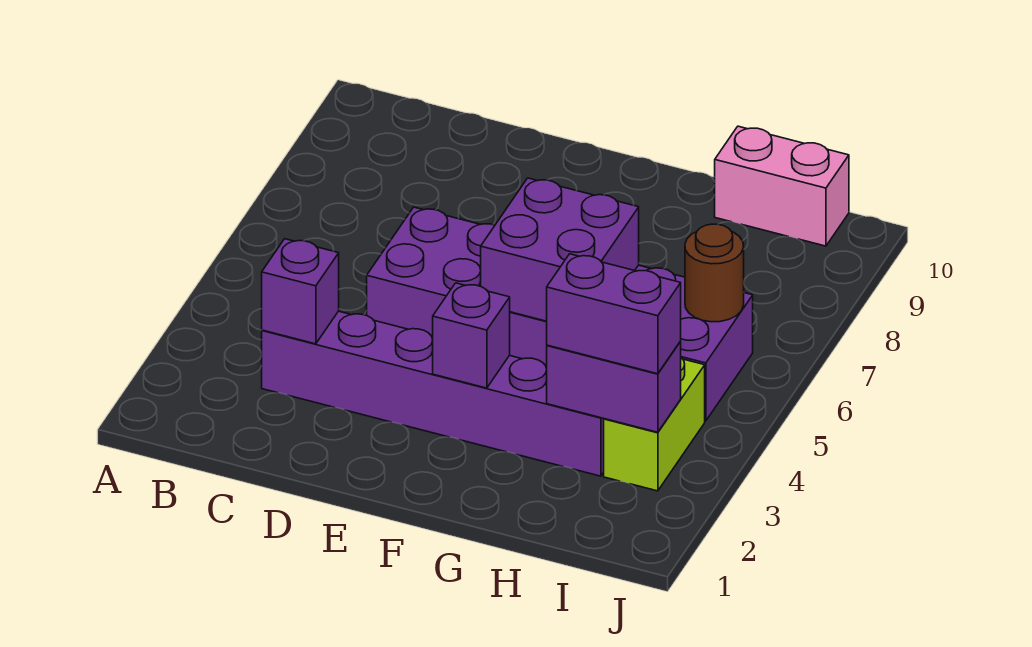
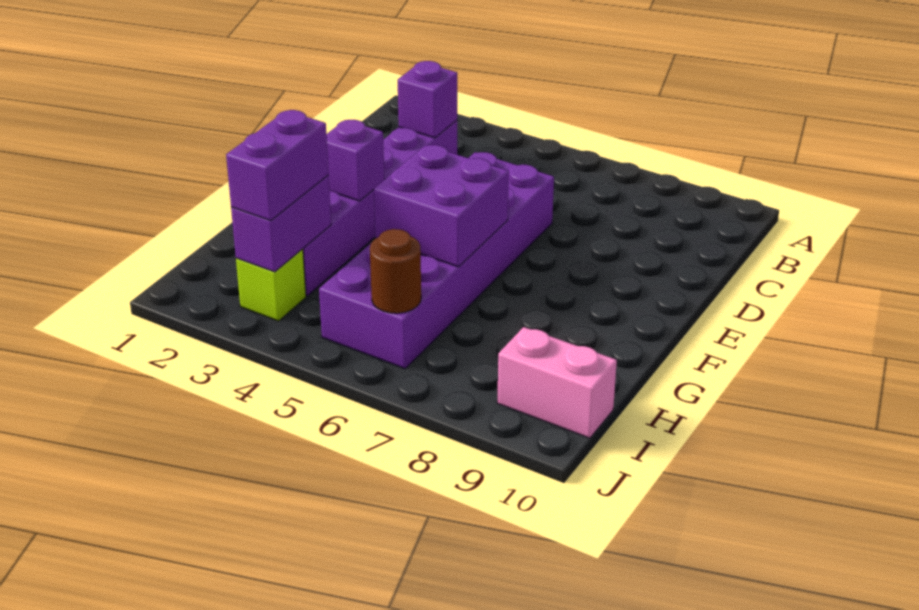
pink 1x2 brick [715,126,849,246] -> pink 1x2 brick turned to [497,327,617,438]
lime 1x2 brick [604,358,705,491] -> lime 1x1 brick [236,249,306,321]

